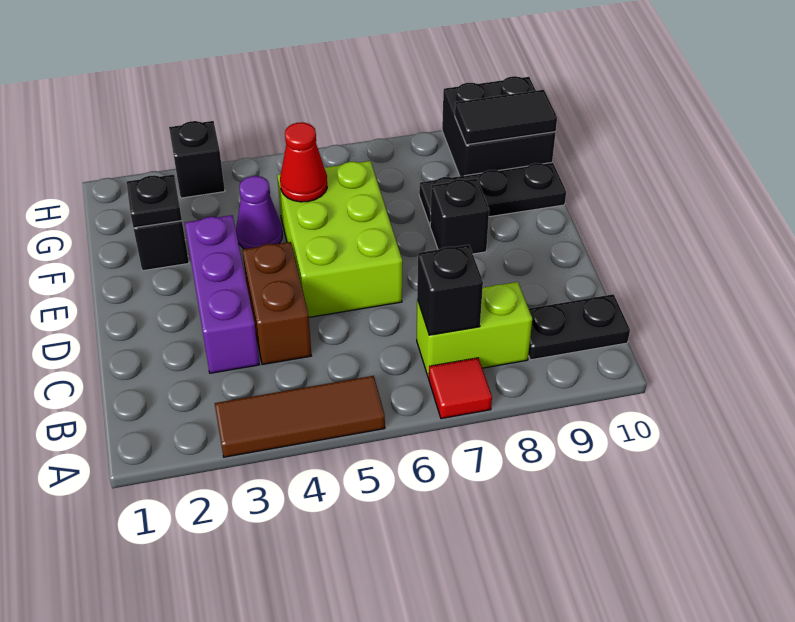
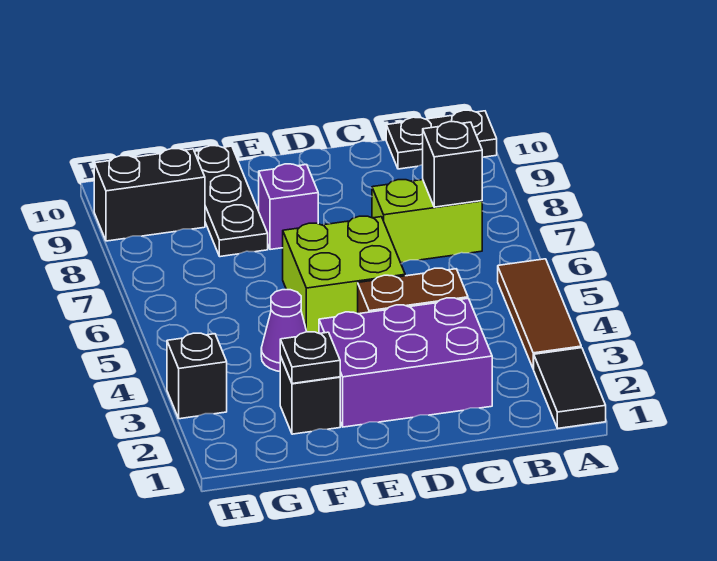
red 1x1 tile [429,358,492,419] -> none
lime 1x2 brick [417,282,532,378] -> lime 1x2 brick turned to [372,180,482,263]
black 1x2 plate [528,294,630,360] -> black 1x2 plate turned to [386,110,497,169]
purple 1x3 brick [185,215,260,373] -> purple 2x3 brick [319,298,492,427]
lime 2x3 brick [277,161,402,317] -> lime 2x2 brick [283,216,405,333]
black 1x1 brick [430,178,489,254] -> purple 1x1 brick [259,164,318,250]
red 1x1 cone [280,122,327,202] -> none
black 2x2 brick [442,76,556,176] -> black 1x2 brick [94,149,205,241]
black 1x2 tile [455,90,557,145] -> black 1x2 tile moved to [534,348,606,428]

